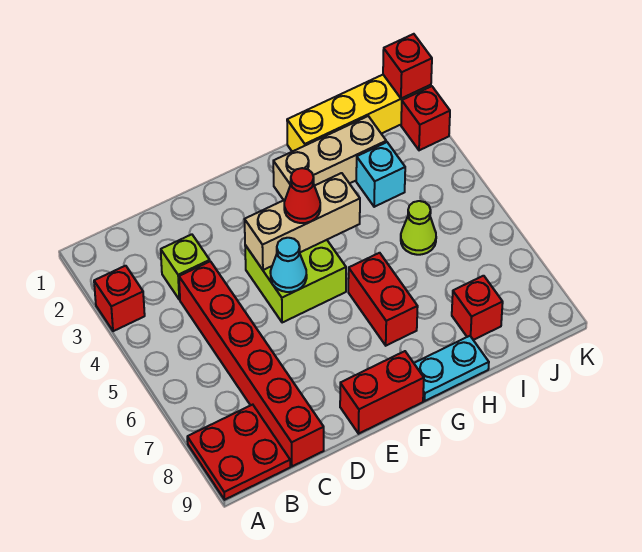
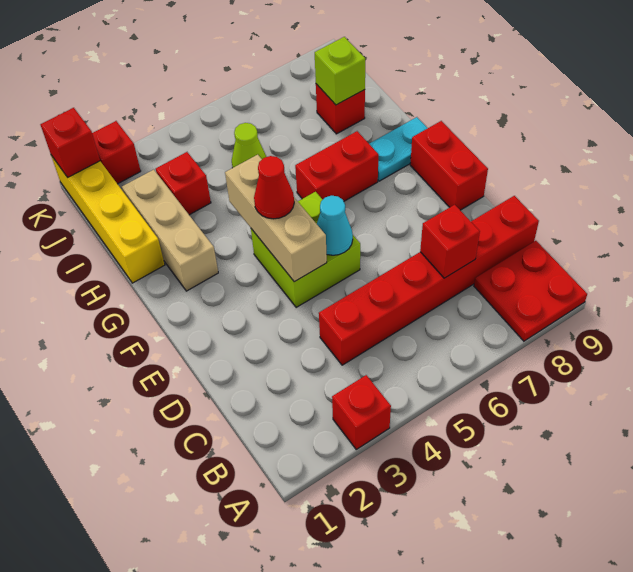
lime 1x1 brick [161,234,210,300] -> lime 1x1 brick moved to [315,37,365,105]
none -> red 1x1 brick [420,205,480,278]
cyan 1x2 plate [414,336,489,401] -> cyan 1x2 plate turned to [369,117,428,181]
cyan 1x1 brick [356,142,405,207] -> red 1x1 brick [156,152,211,215]

